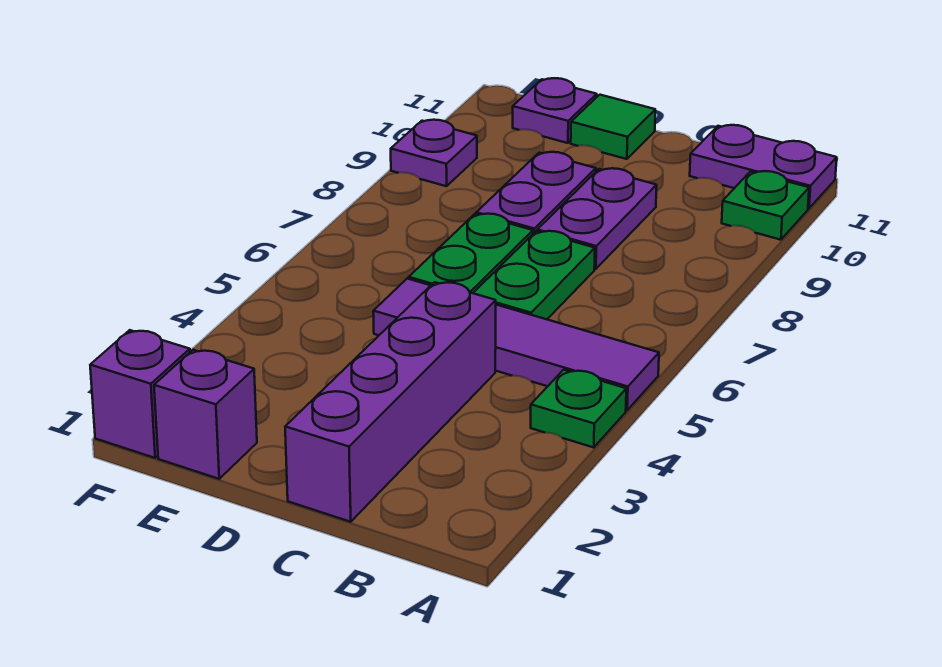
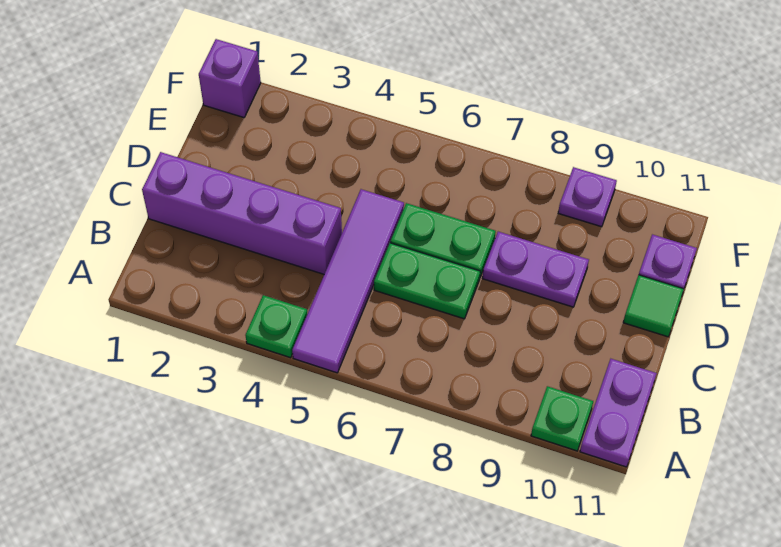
purple 1x2 plate [537,168,657,269] -> none
purple 1x1 brick [154,350,257,479] -> none

